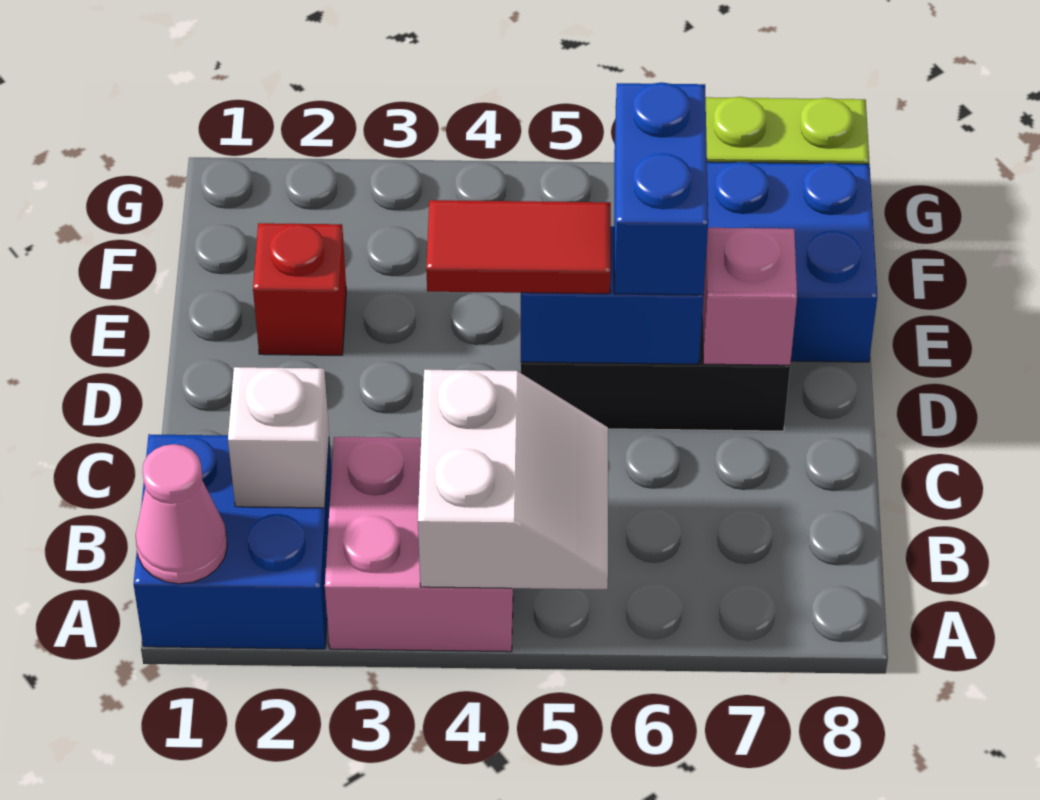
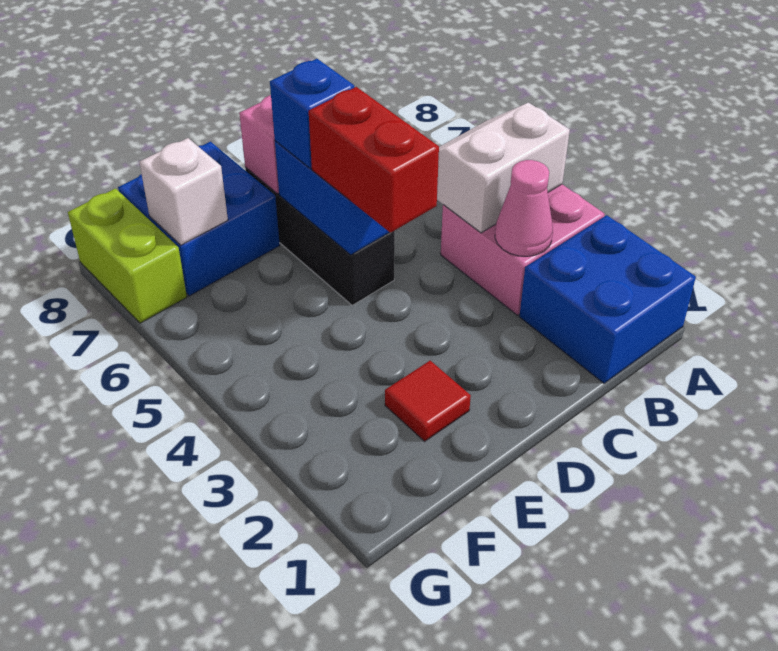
pink 1x1 cone [136,444,227,584] -> pink 1x1 cone moved to [495,160,553,256]
white 1x1 brick [228,367,329,508] -> white 1x1 brick moved to [139,138,228,245]
red 1x2 tile [426,200,611,294] -> red 1x2 brick [309,87,439,233]
blue 1x2 brick [614,82,708,295] -> blue 1x1 brick [270,59,354,168]
red 1x1 brick [253,223,346,355] -> red 1x1 tile [385,361,471,441]

